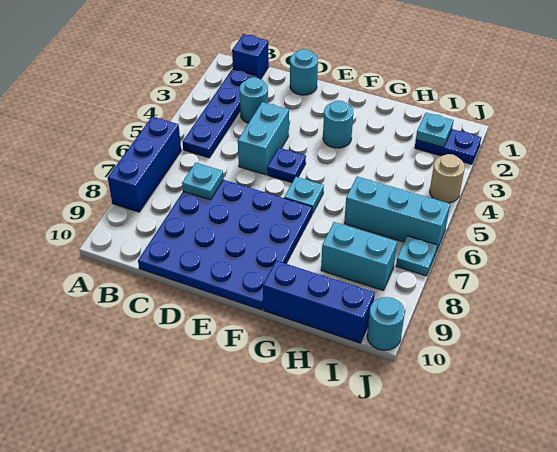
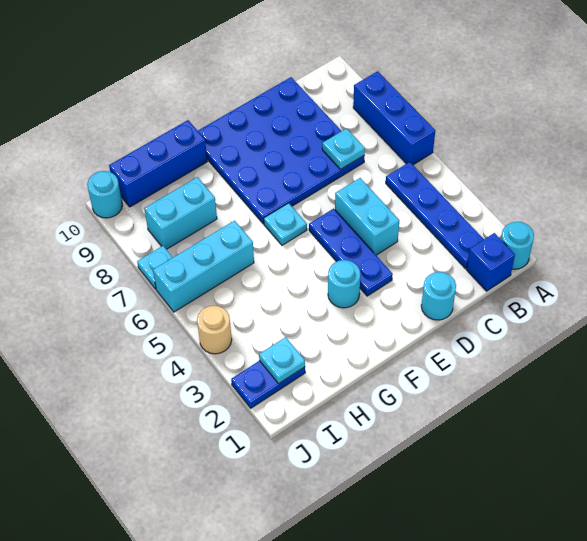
cyan 1x1 round brick [239,77,268,123] -> cyan 1x1 round brick moved to [501,222,534,269]
blue 1x1 plate [267,148,306,183] -> blue 1x3 plate [309,209,393,296]

